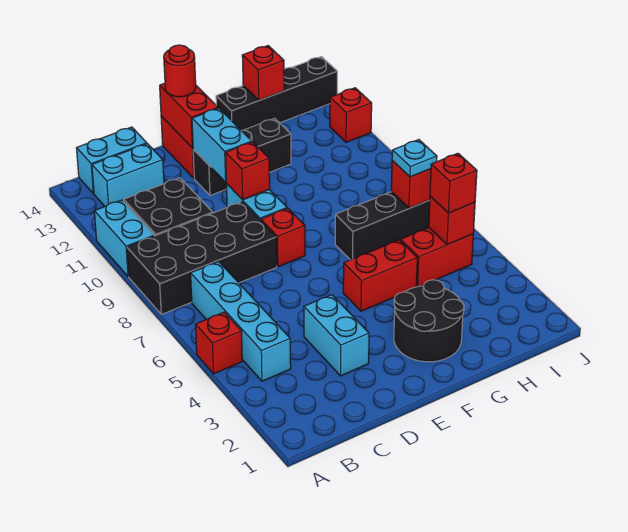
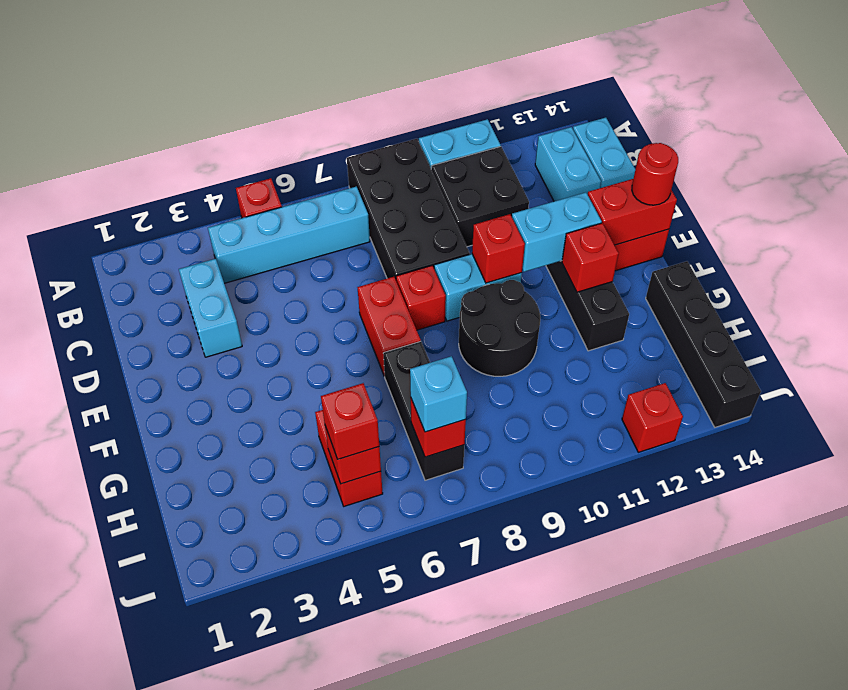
cyan 1x2 brick [304,295,369,376] -> cyan 1x2 brick turned to [179,259,242,357]
black 2x2 round brick [394,280,464,362] -> black 2x2 round brick moved to [459,280,540,376]
red 1x2 brick [343,240,417,311] -> red 1x2 brick moved to [357,277,421,376]
red 1x1 brick [242,46,284,100] -> red 1x1 brick moved to [562,223,619,292]
cyan 1x1 plate [392,140,437,177] -> cyan 1x1 brick [410,356,467,432]

